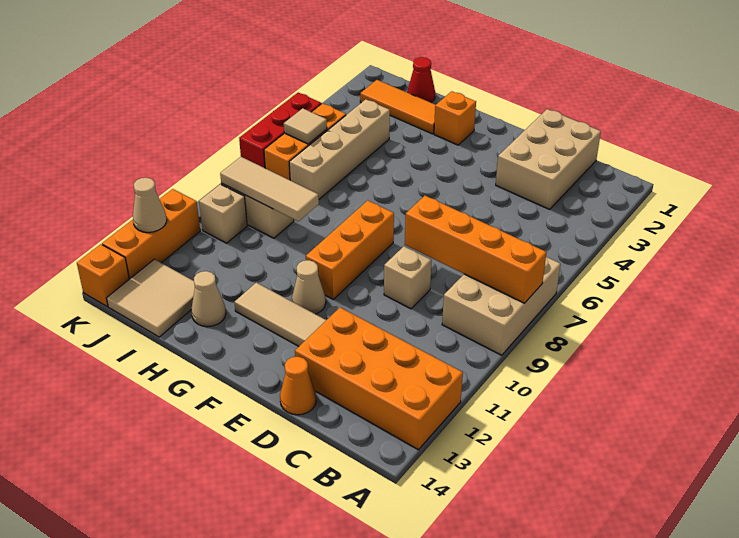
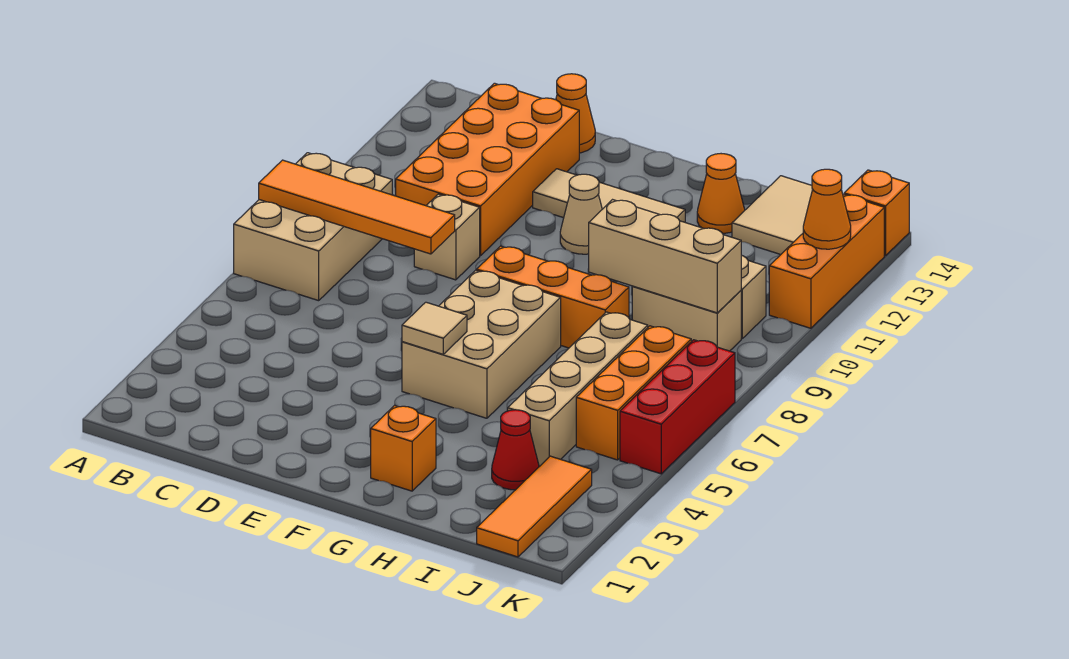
orange 1x4 brick [405,196,547,303] -> orange 1x4 tile [259,160,455,254]
orange 2x4 brick [295,308,463,450] -> orange 2x4 brick turned to [396,83,579,256]
tan 2x3 brick [496,109,601,209] -> tan 2x3 brick moved to [402,270,561,418]
orange 1x3 brick [306,200,394,299] -> orange 1x3 brick turned to [477,246,629,348]
orange 1x3 tile [360,80,435,134] -> orange 1x3 tile turned to [477,456,592,557]
tan 1x3 tile [220,157,319,221] -> tan 1x3 brick [589,200,741,313]
tan 1x1 cone [191,271,226,327] -> orange 1x1 cone [697,154,745,233]
red 1x1 cone [407,57,435,102] -> red 1x1 cone moved to [492,410,539,490]
tan 1x1 tile [284,108,327,144] -> tan 1x1 tile moved to [402,302,467,354]
tan 1x1 cone [133,178,167,232] -> orange 1x1 cone [803,169,851,249]

